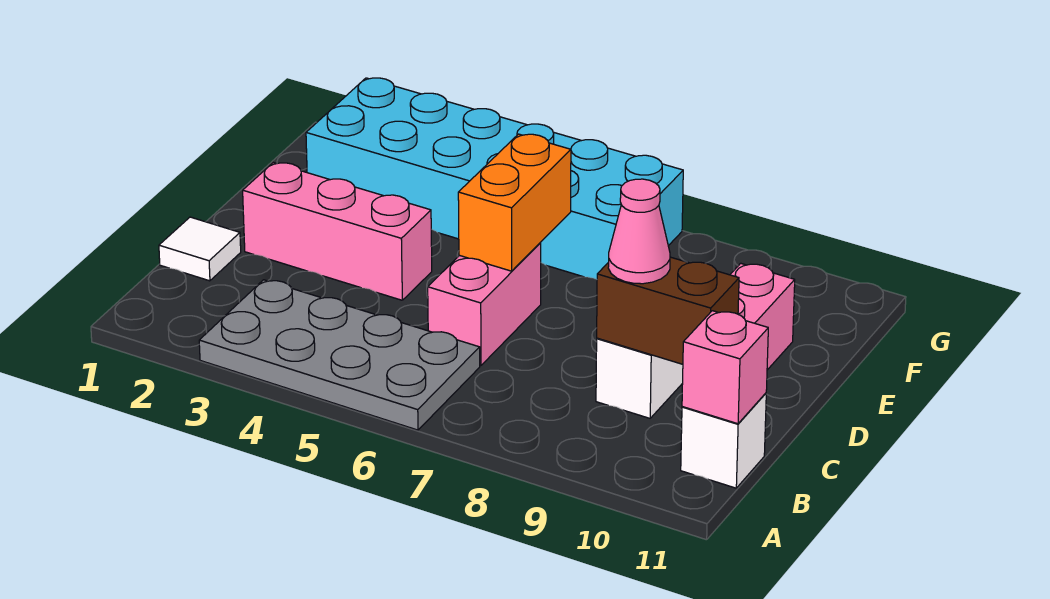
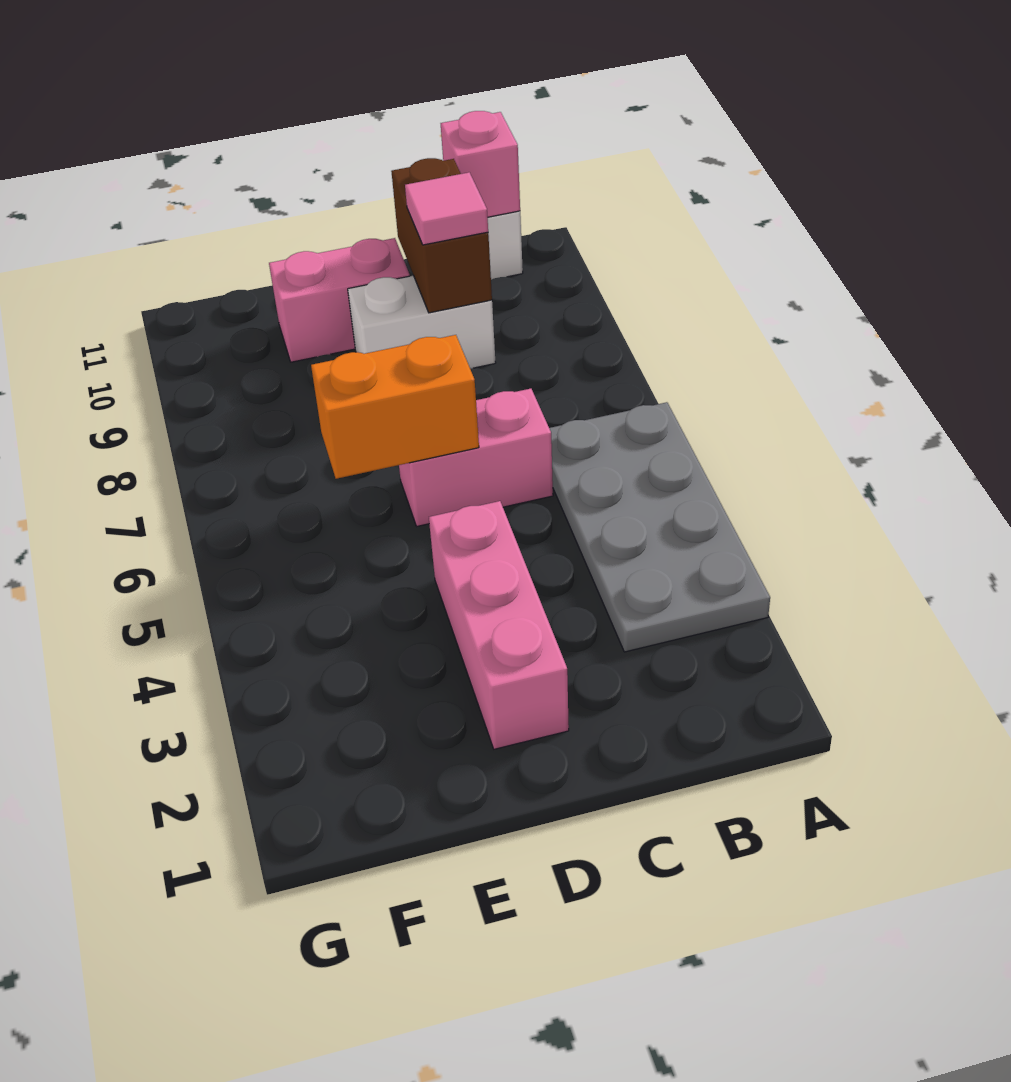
white 1x1 tile [159,217,241,281] -> none
pink 1x1 cone [608,179,670,284] -> pink 1x1 tile [405,172,488,245]
cyan 2x6 brick [306,78,683,279] -> none

